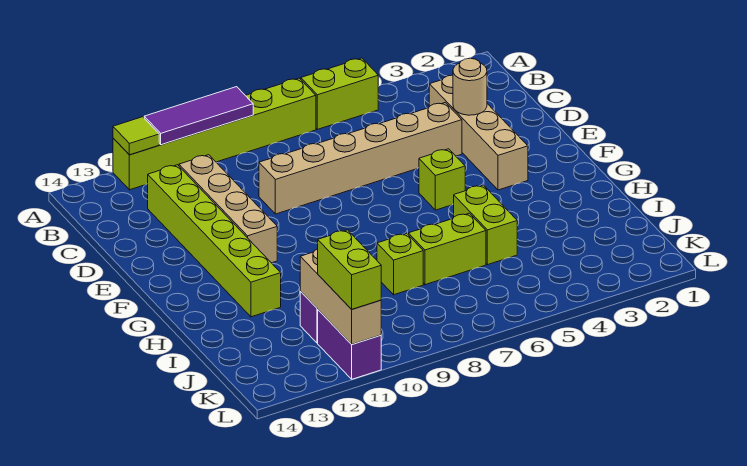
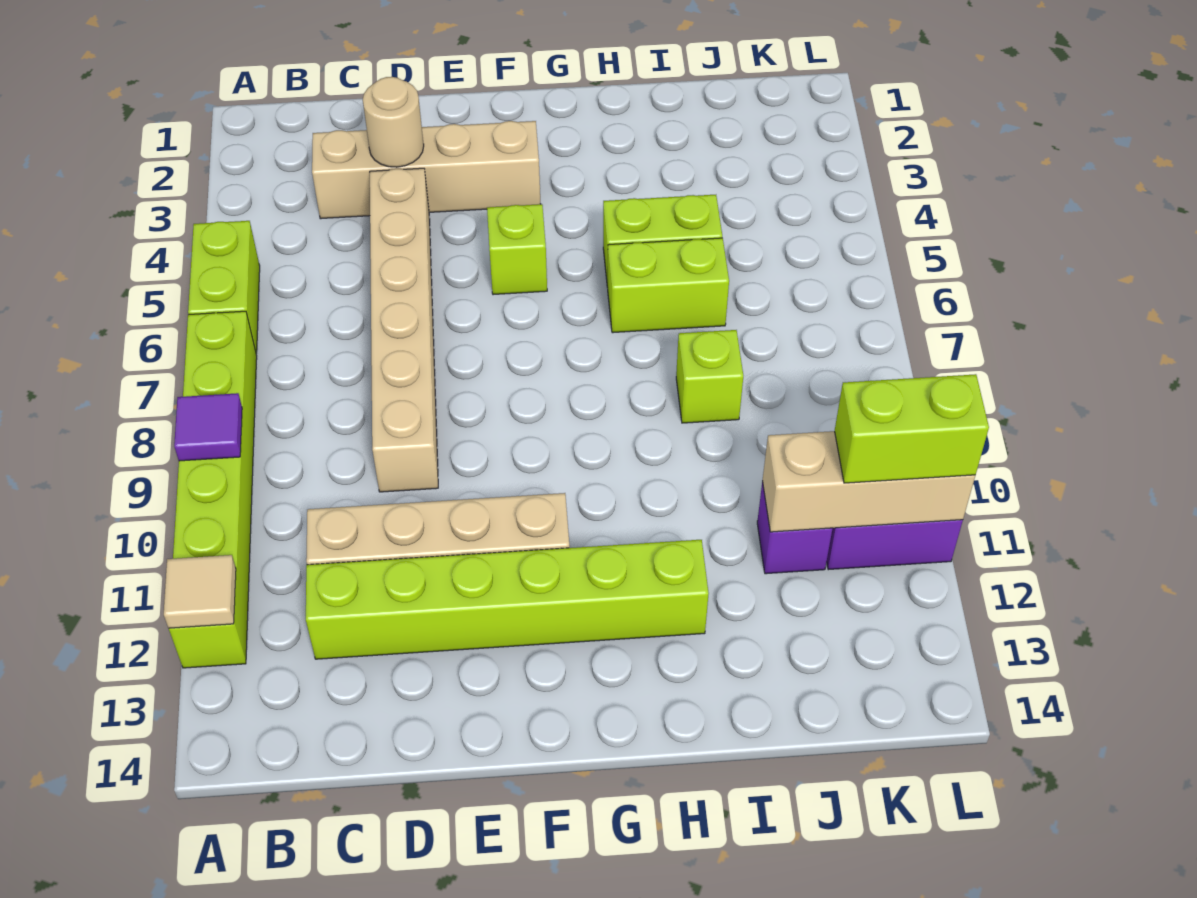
purple 1x3 tile [144,87,253,145] -> purple 1x1 tile [174,393,242,461]
lime 1x1 tile [113,117,159,155] -> tan 1x1 tile [164,555,236,628]
lime 1x2 brick [408,213,486,285] -> lime 1x2 brick turned to [608,238,729,333]

